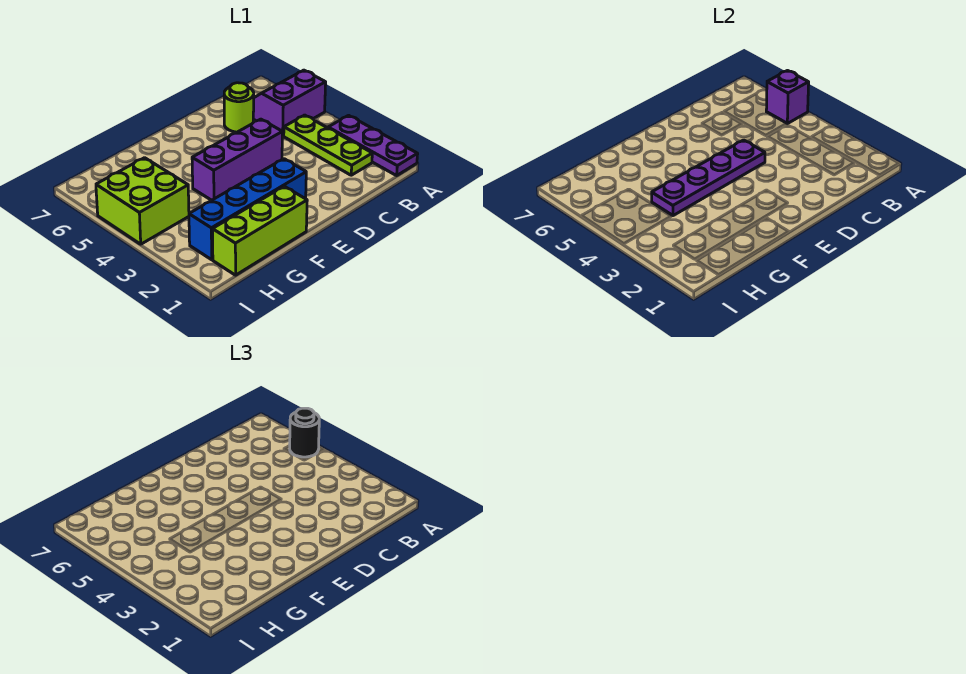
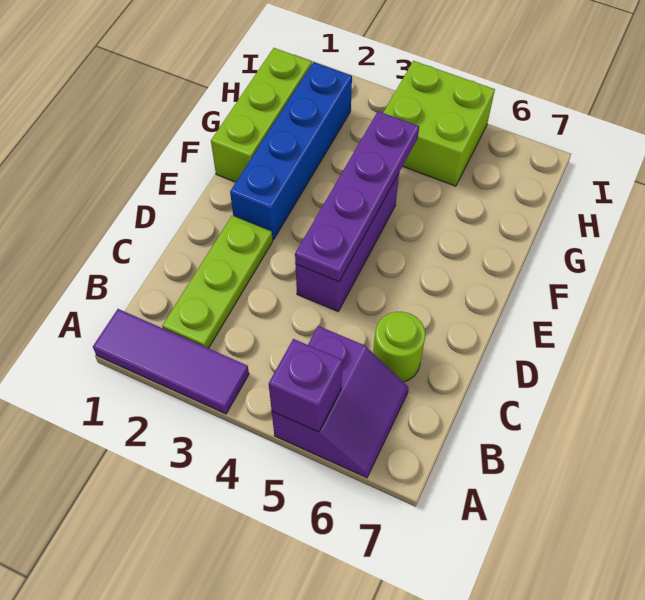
purple 1x3 plate [328,115,418,176] -> purple 1x3 tile [93,309,249,414]
black 1x1 round brick [290,408,319,457] -> none
lime 1x3 plate [284,115,372,175] -> lime 1x3 plate turned to [162,216,273,348]

